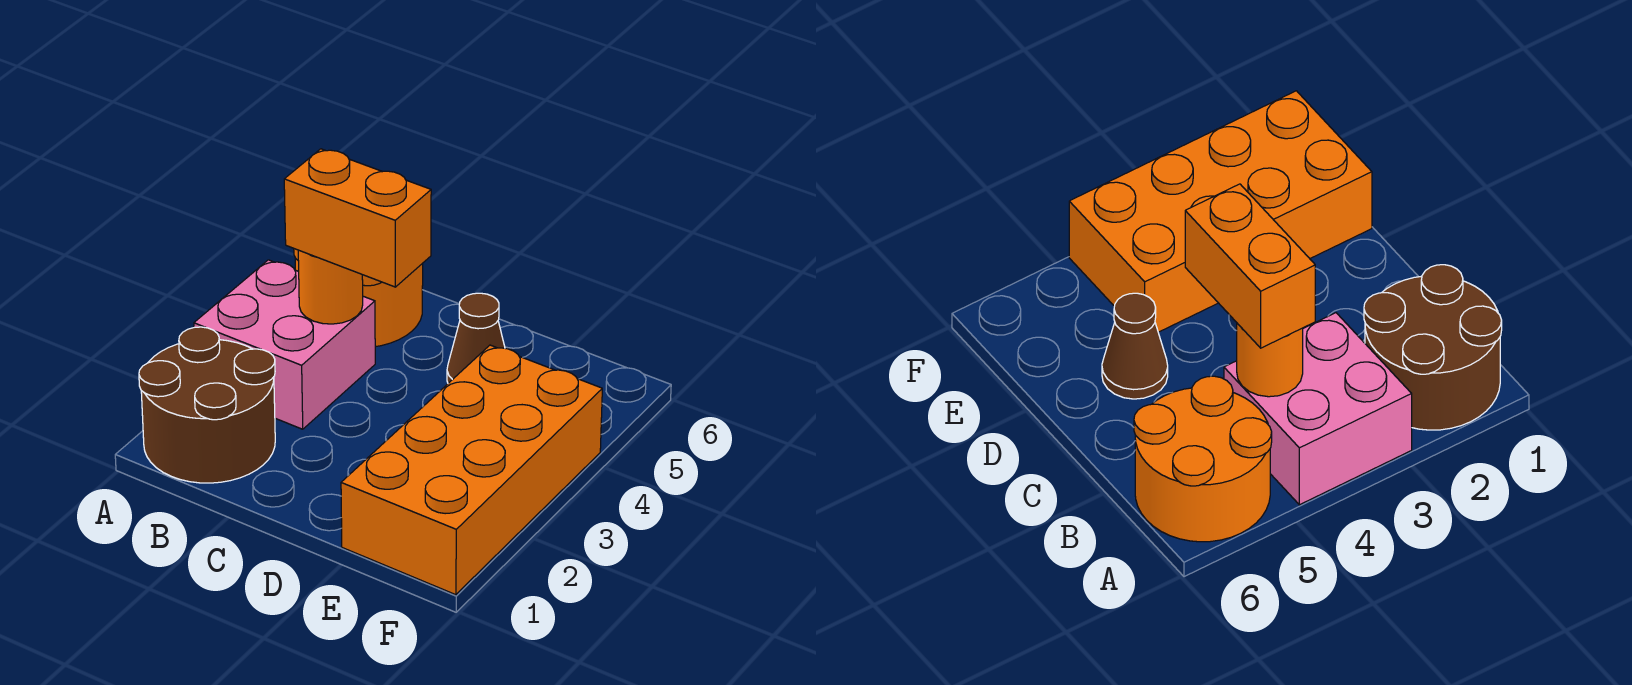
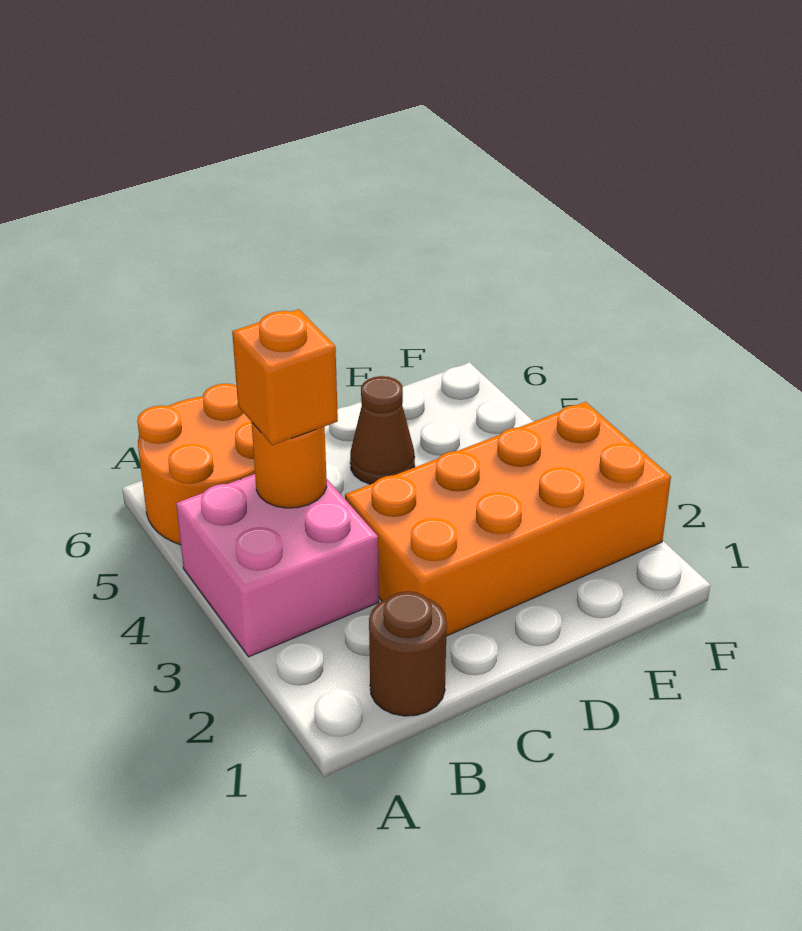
brown 2x2 round brick [139,327,275,483] -> brown 1x1 round brick [369,591,447,716]
orange 1x2 brick [284,149,431,287] -> orange 1x1 brick [232,309,338,445]
orange 2x4 brick [341,345,602,595] -> orange 2x4 brick turned to [345,402,671,636]

